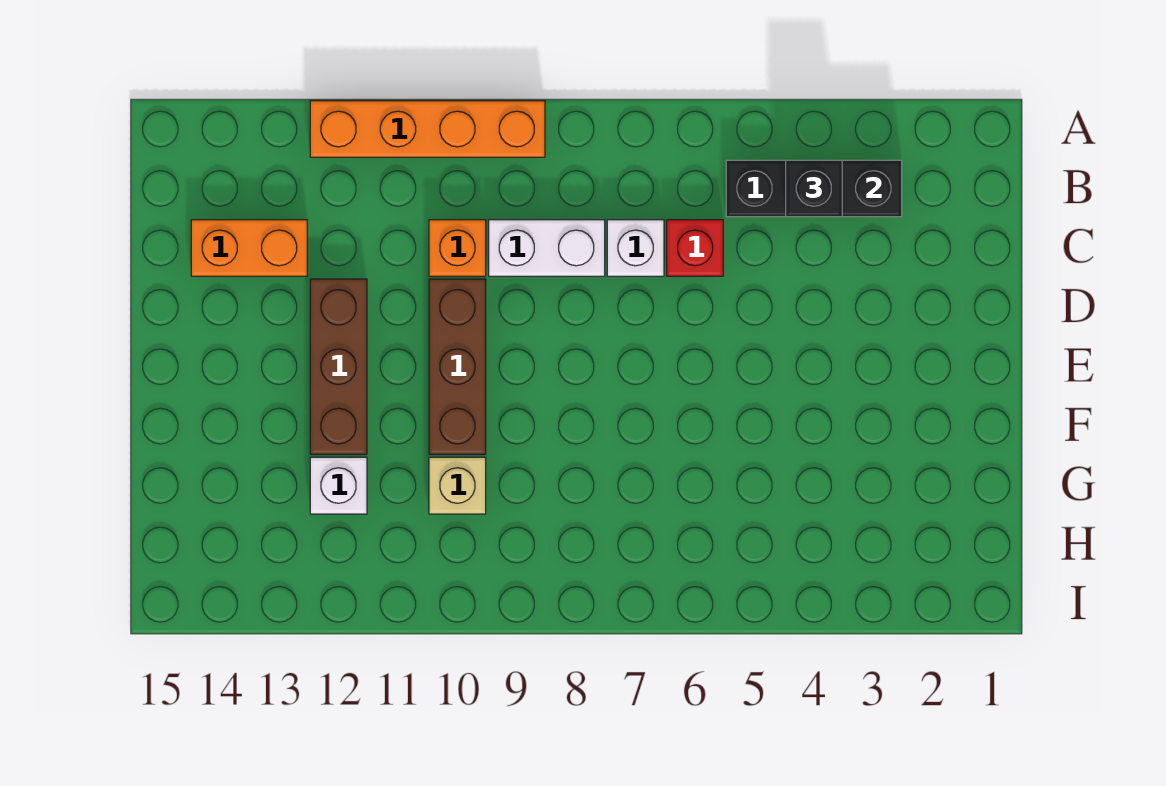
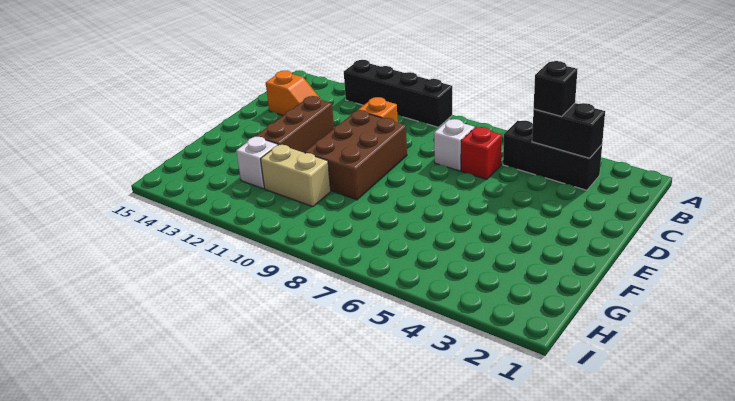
orange 1x4 brick [310,101,545,157] -> black 1x4 brick [344,60,452,127]
white 1x2 brick [489,220,605,276] -> none
orange 1x2 brick [191,220,307,276] -> orange 1x2 slope [266,71,321,116]
brown 1x3 brick [429,279,486,454] -> brown 2x3 brick [305,110,407,200]
tan 1x1 brick [429,457,486,514] -> tan 1x2 brick [261,145,331,207]

